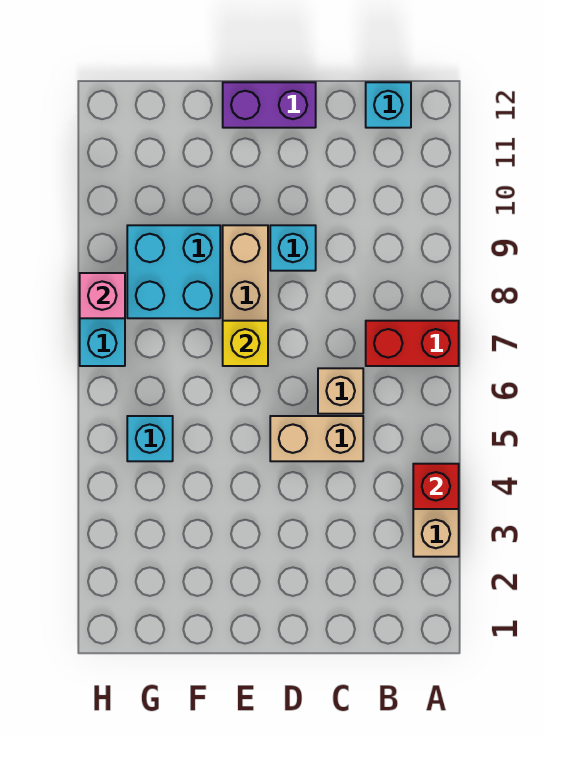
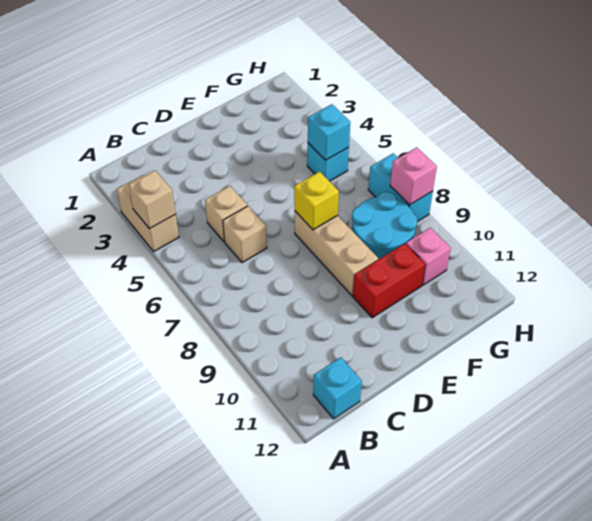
red 1x1 brick [413,464,459,509] -> tan 1x1 brick [128,171,176,229]
red 1x2 brick [366,321,459,366] -> red 1x2 brick moved to [353,244,425,318]
tan 1x2 brick [270,416,363,461] -> tan 1x1 brick [205,186,247,242]
cyan 1x1 brick [270,225,316,271] -> cyan 1x1 brick moved to [308,104,350,160]
purple 1x2 brick [223,82,316,128] -> none
cyan 2x2 brick [127,225,220,318] -> cyan 2x2 round brick [352,192,418,260]
none -> pink 1x1 brick [406,228,451,285]

